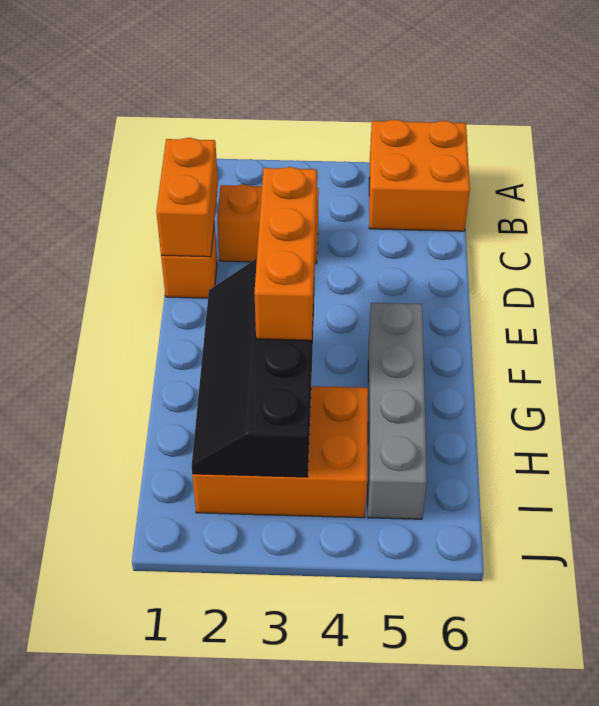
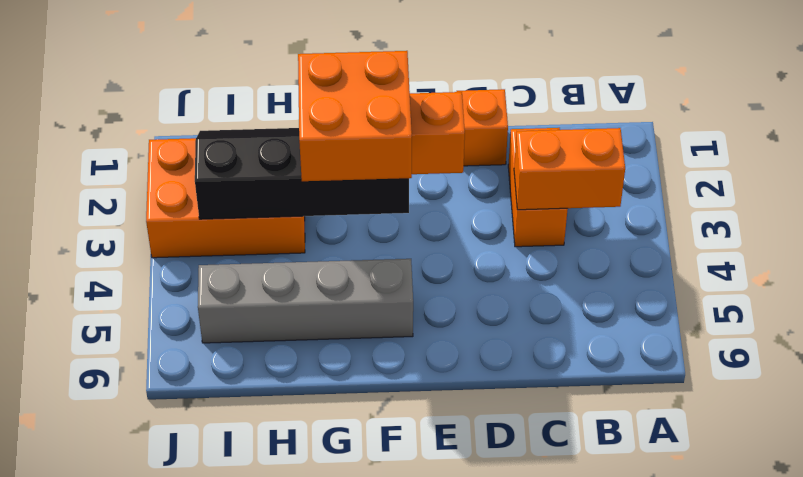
orange 2x2 brick [369,120,470,231] -> orange 2x2 brick moved to [298,51,412,181]
orange 1x2 brick [156,138,218,257] -> orange 1x2 brick moved to [514,128,625,210]
orange 2x3 brick [192,386,368,518] -> orange 2x3 brick turned to [146,138,305,258]

